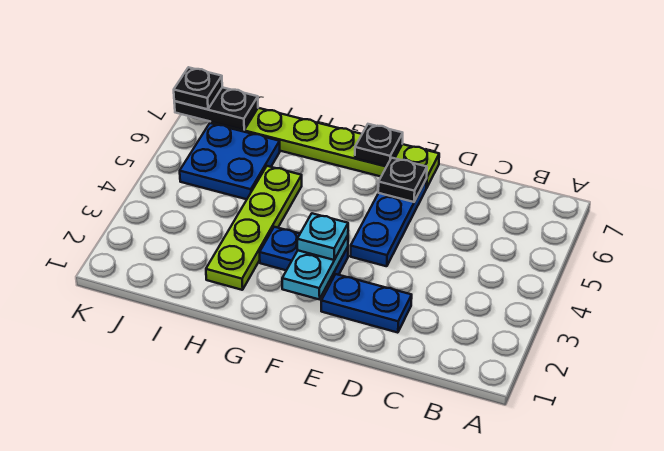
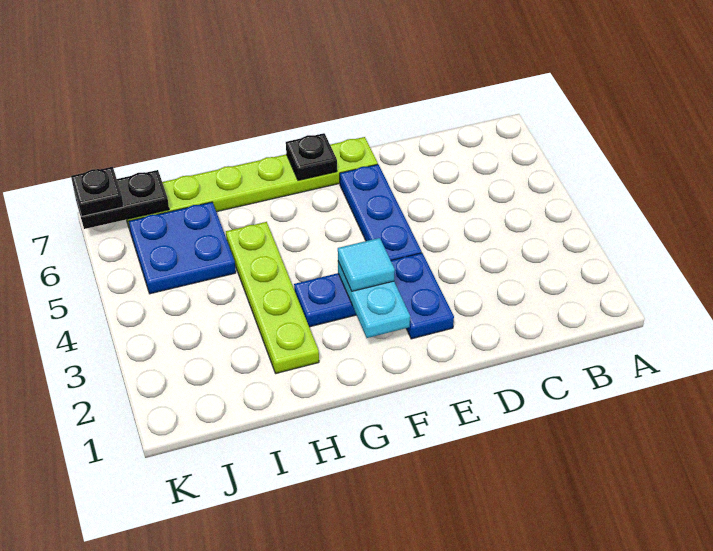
blue 1x2 plate [321,274,412,333] -> blue 1x2 plate turned to [391,253,454,339]
black 1x1 plate [378,158,427,202] -> none
cyan 1x1 plate [297,213,348,260] -> cyan 1x1 tile [338,238,395,291]

